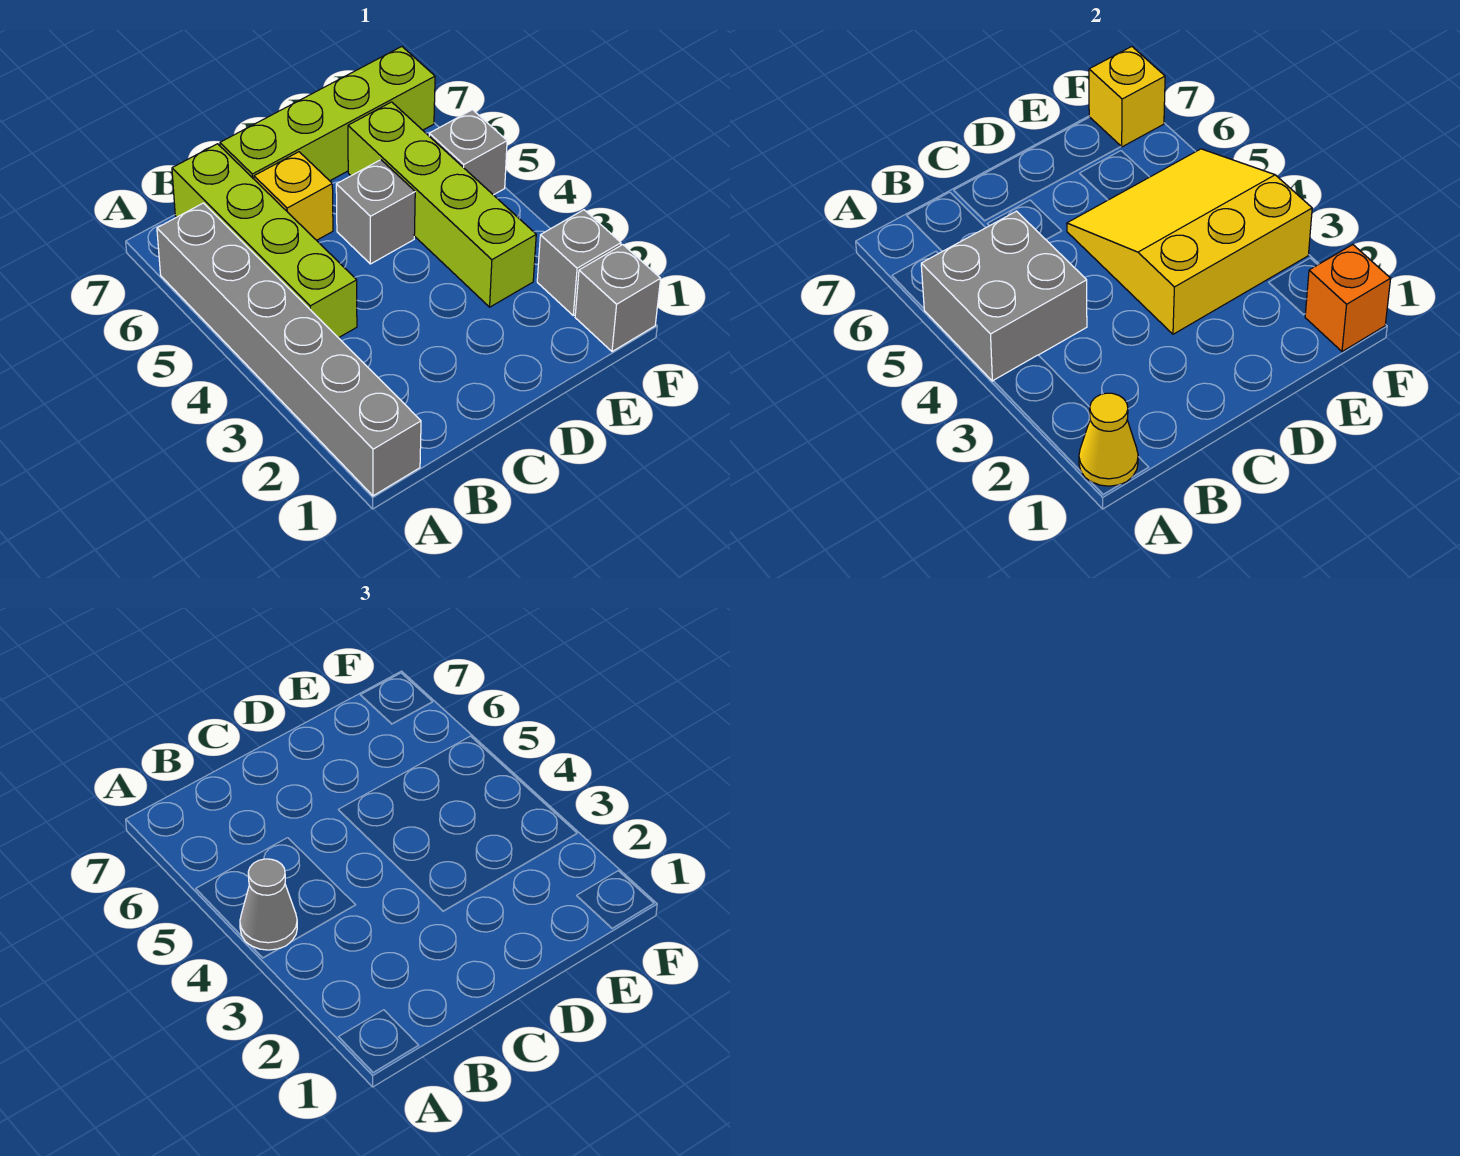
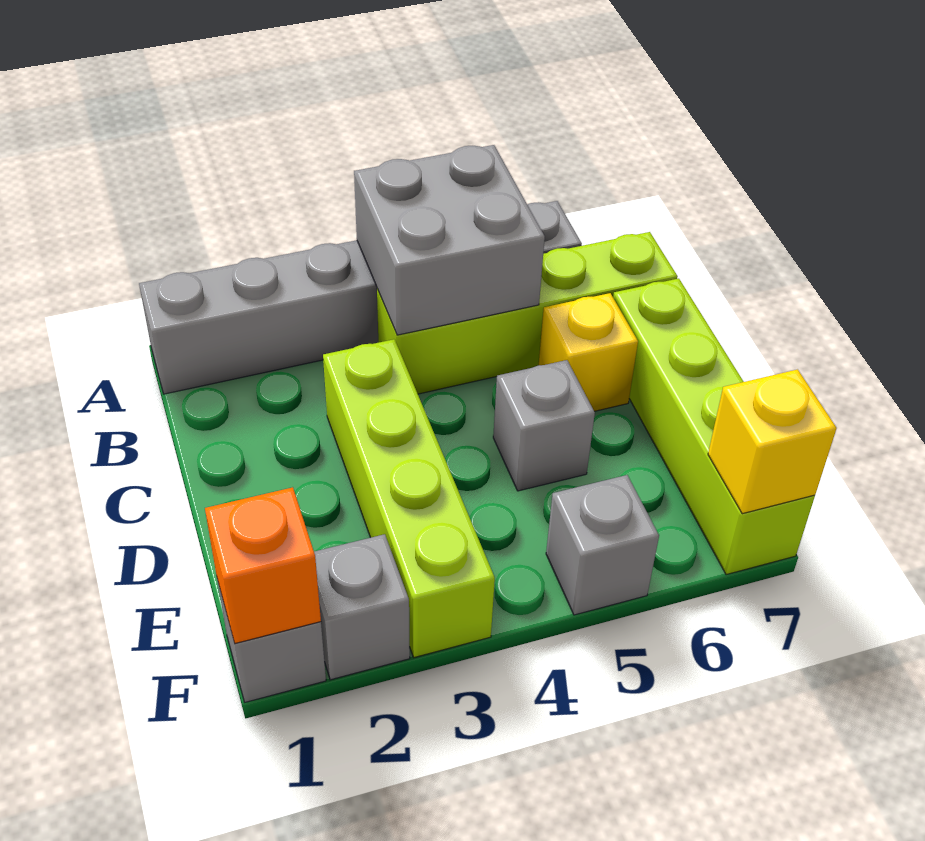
yellow 1x1 cone [1079,393,1138,486] -> none
grey 1x1 cone [240,859,297,950] -> none
yellow 3x3 slope [1067,149,1312,334] -> none
lime 1x4 brick [348,102,536,307] -> lime 1x4 brick turned to [323,339,495,657]

